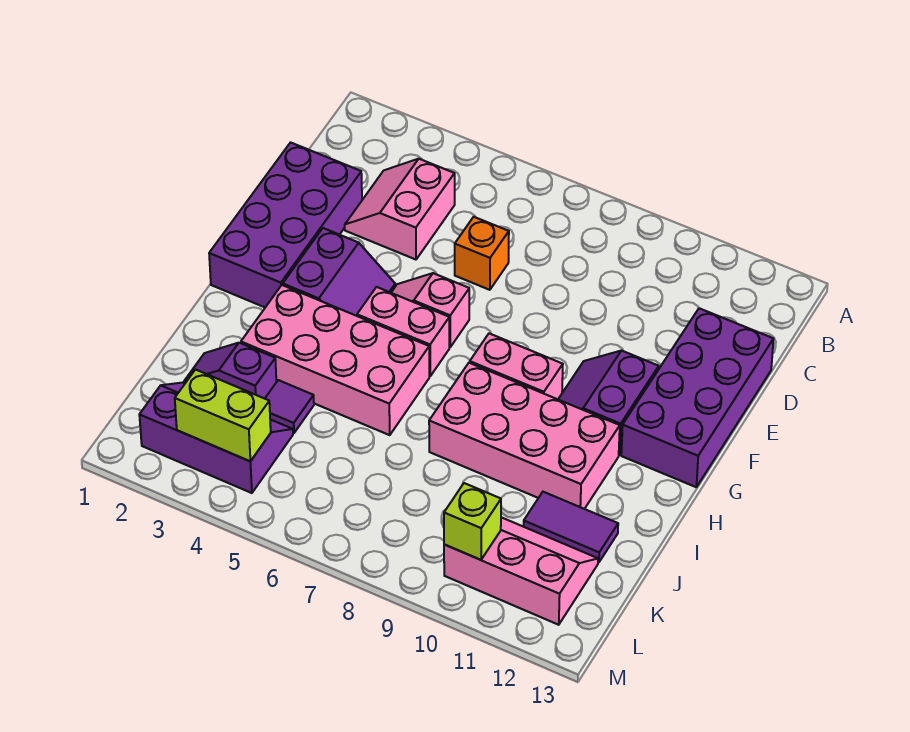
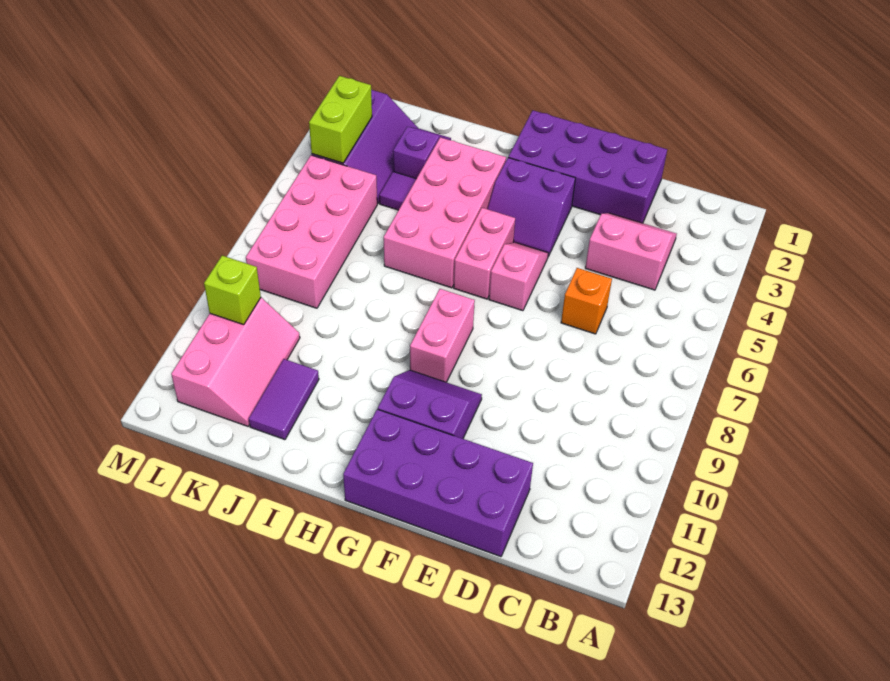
pink 2x4 brick [429,363,620,509] -> pink 2x4 brick moved to [246,155,377,308]

